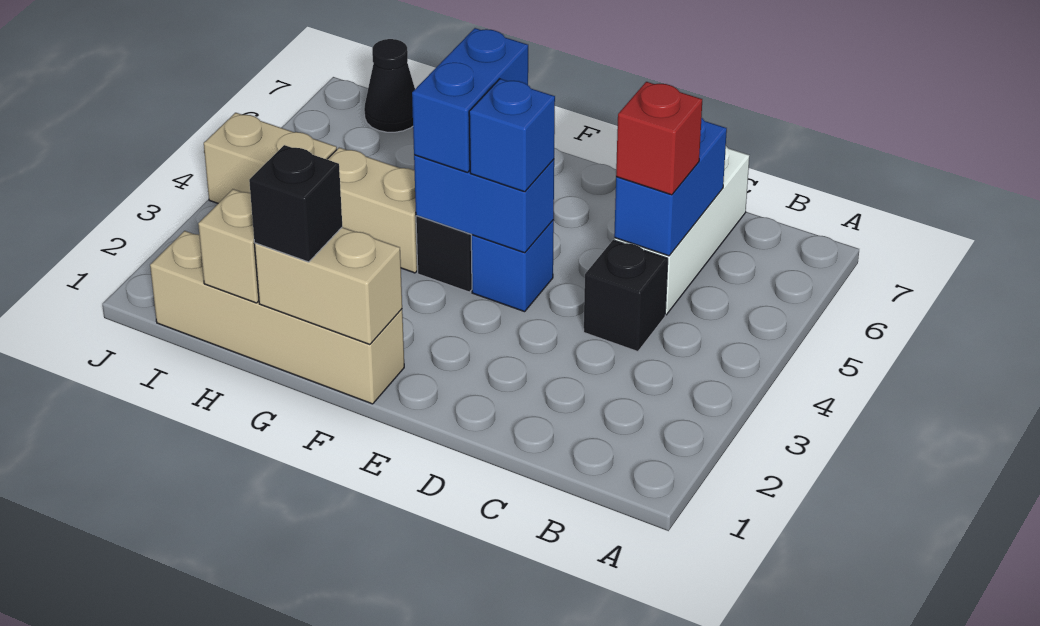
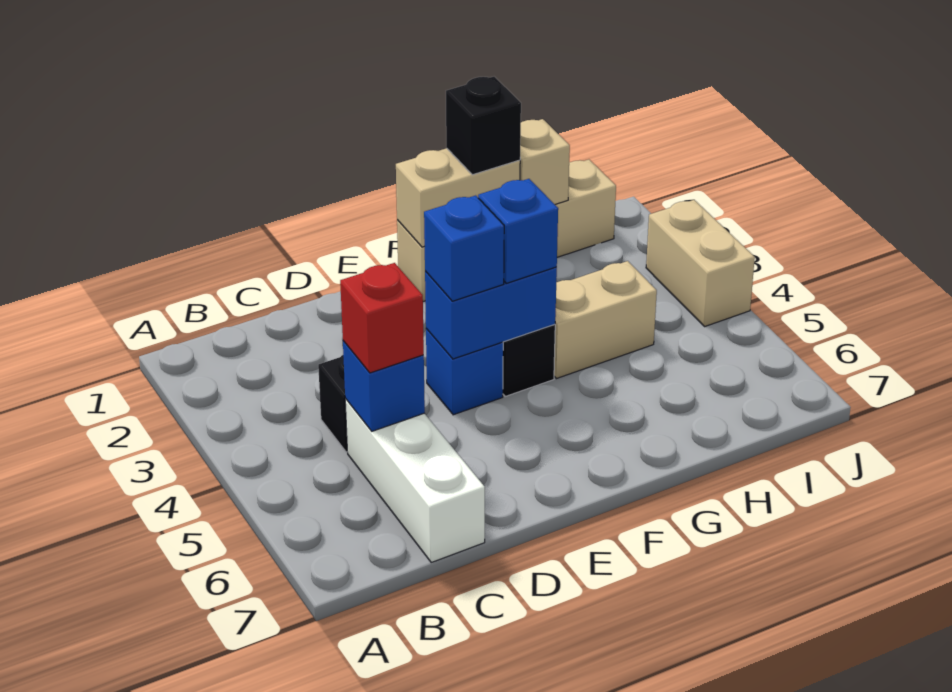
blue 1x2 brick [614,118,727,256] -> blue 1x1 brick [343,341,425,431]
blue 1x2 brick [412,28,528,173] -> blue 1x1 brick [478,179,558,283]
tan 1x2 brick [204,113,337,203] -> tan 1x2 brick turned to [646,200,755,326]
black 1x1 cone [364,39,415,132] -> none

